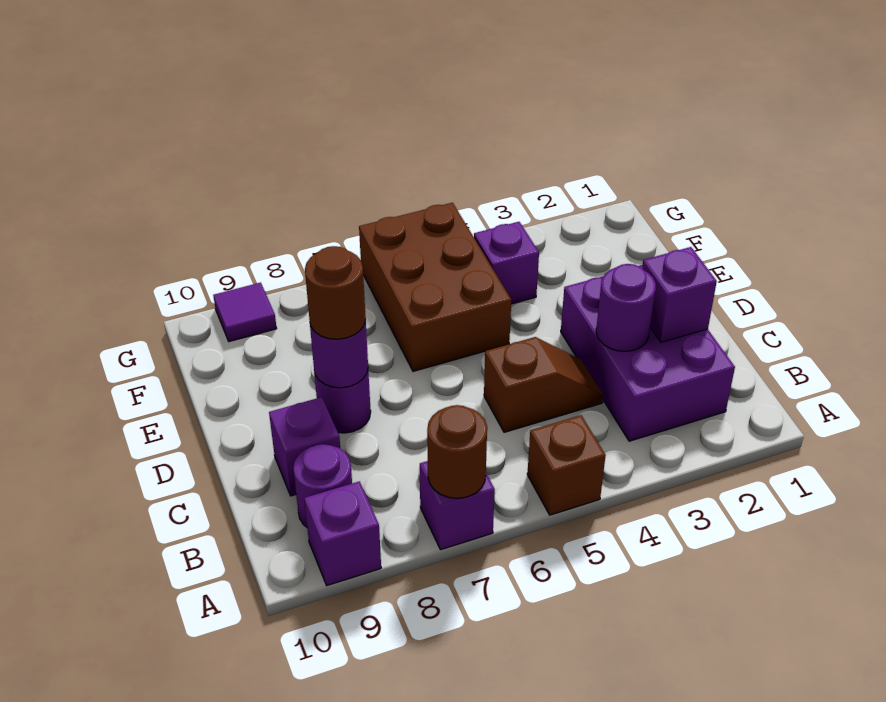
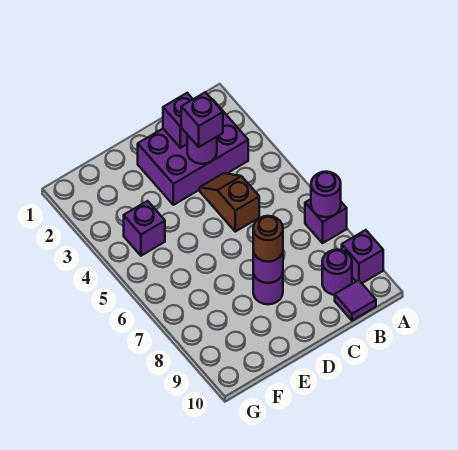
brown 1x1 brick [527,415,606,515] -> none
brown 1x1 round brick [427,405,487,498] -> purple 1x1 round brick [311,172,341,217]
purple 1x1 brick [269,397,340,496] -> purple 1x1 brick moved to [181,92,223,147]
brown 2x3 brick [359,203,511,371] -> none
purple 1x1 tile [213,283,277,342] -> purple 1x1 tile moved to [335,280,376,321]

